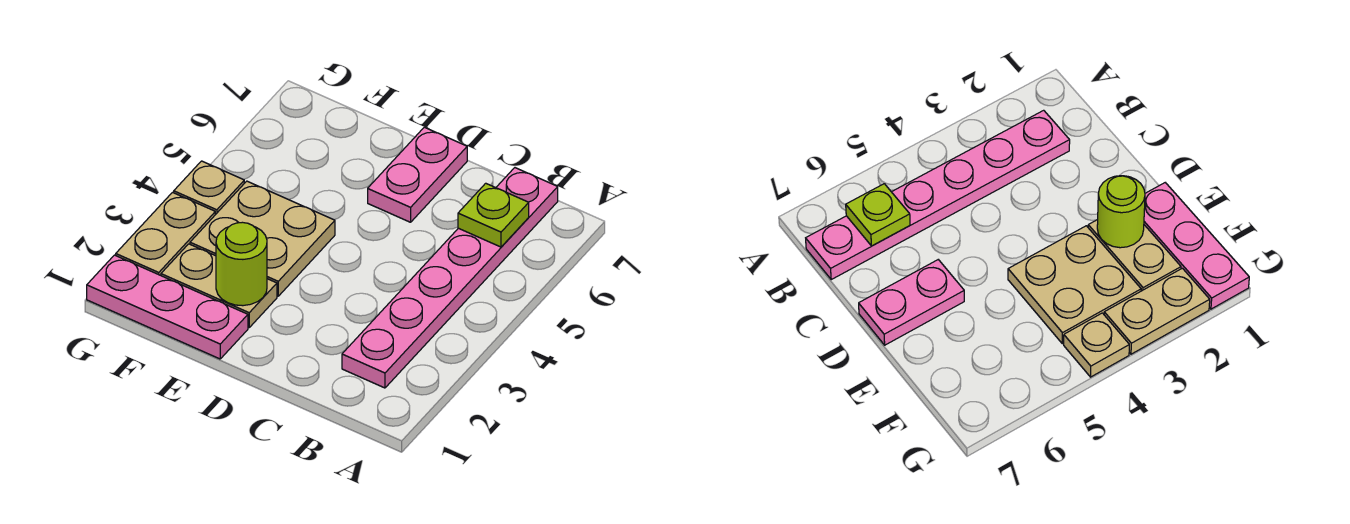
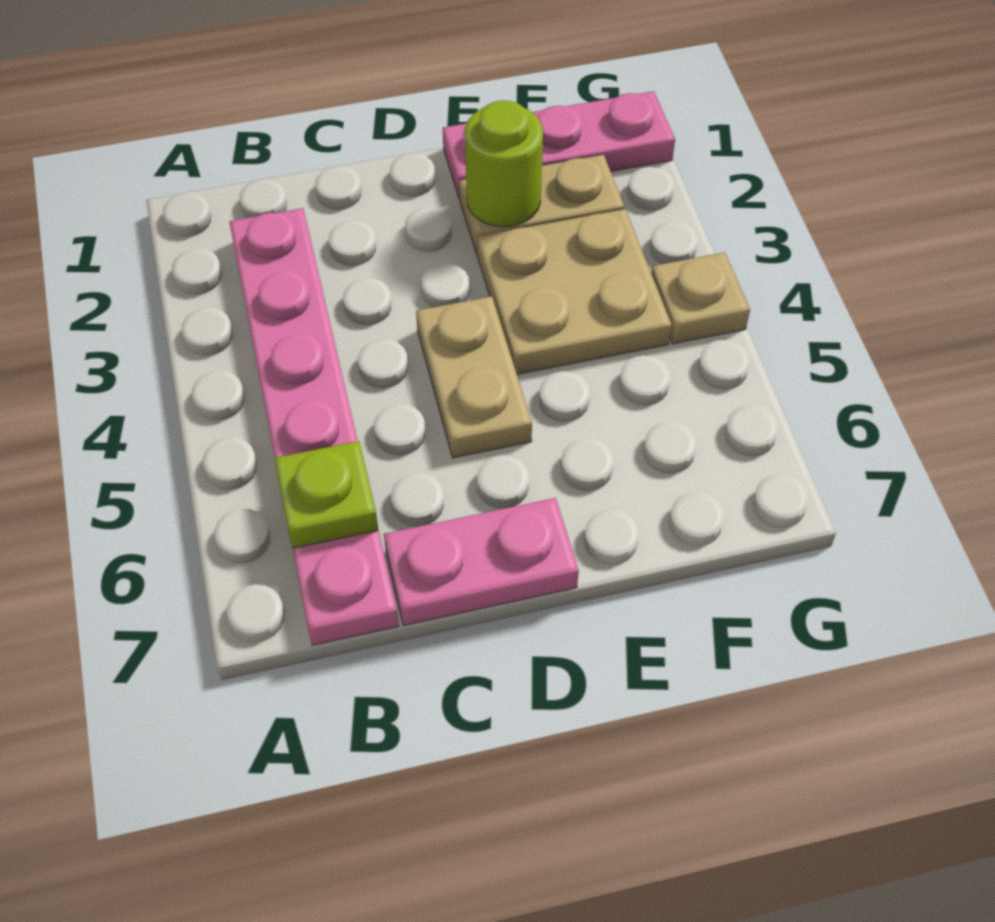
pink 1x2 plate [368,127,467,222] -> pink 1x2 plate turned to [384,498,579,625]
tan 1x2 plate [116,192,215,275] -> tan 1x2 plate moved to [416,296,532,458]

